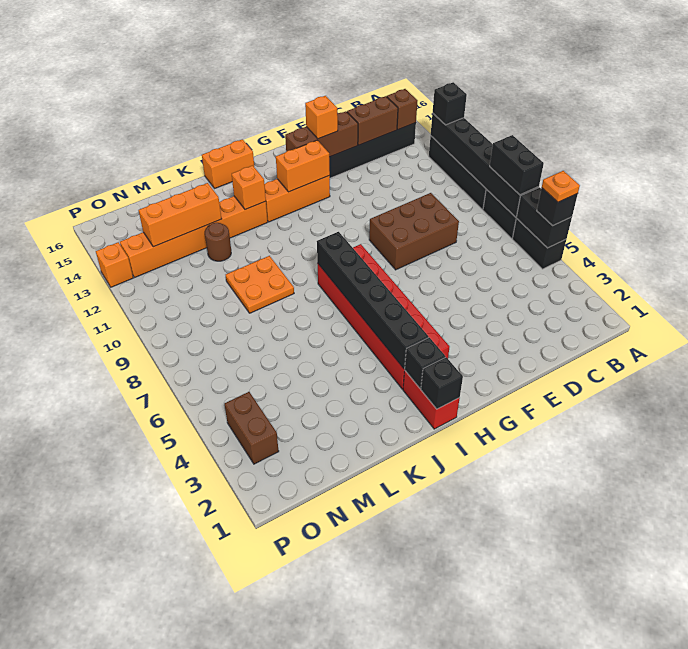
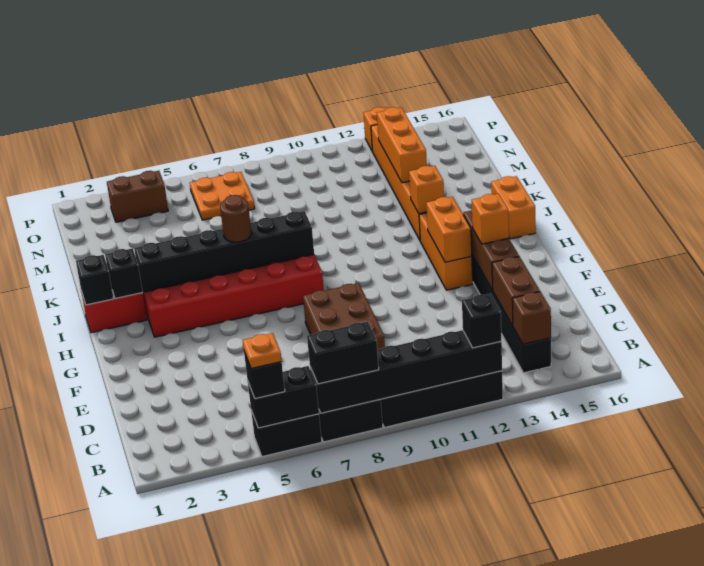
orange 2x2 plate [226,256,294,313] -> orange 2x2 plate moved to [190,172,255,220]
brown 1x1 round brick [205,223,231,261] -> brown 1x1 round brick moved to [220,195,252,242]

